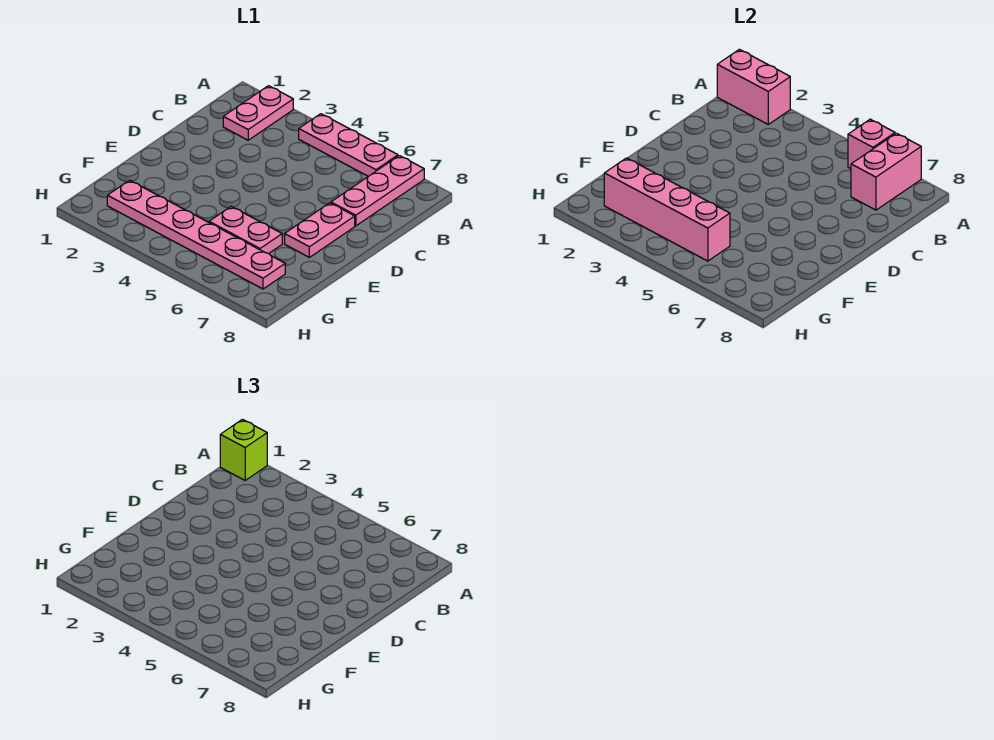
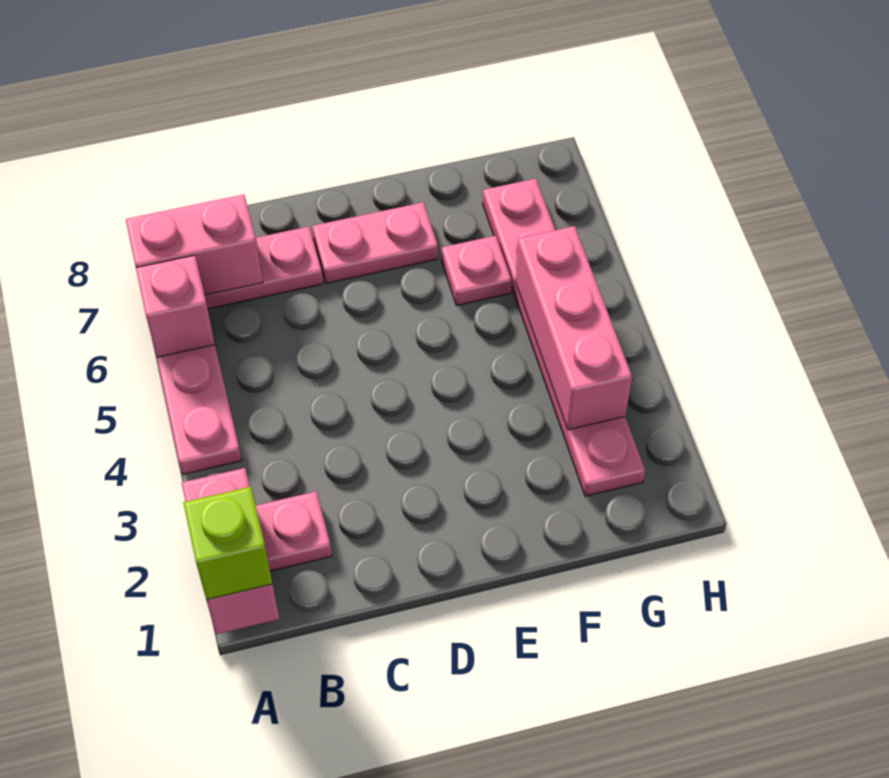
pink 1x2 plate [209,207,282,254] -> pink 1x1 plate [442,236,512,305]
pink 1x4 brick [604,158,730,261] -> pink 1x3 brick [515,226,632,430]

